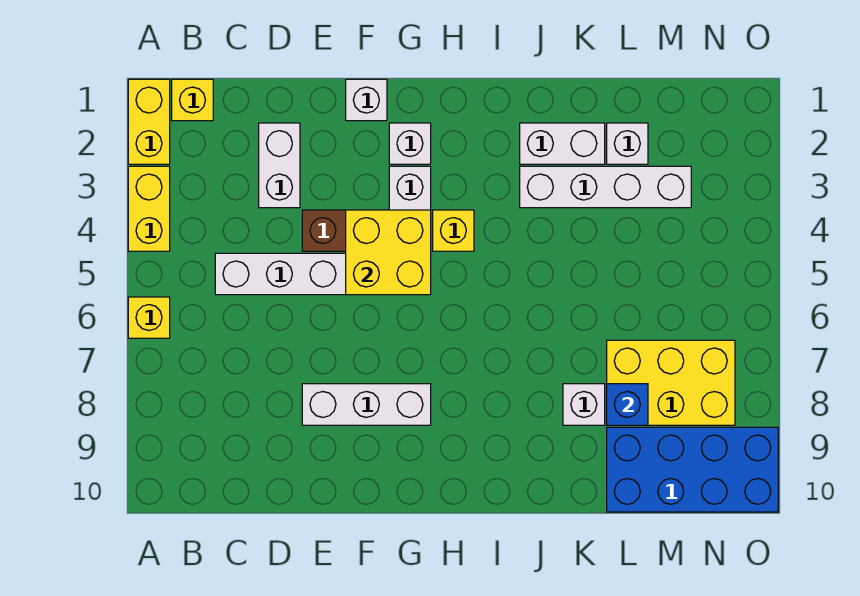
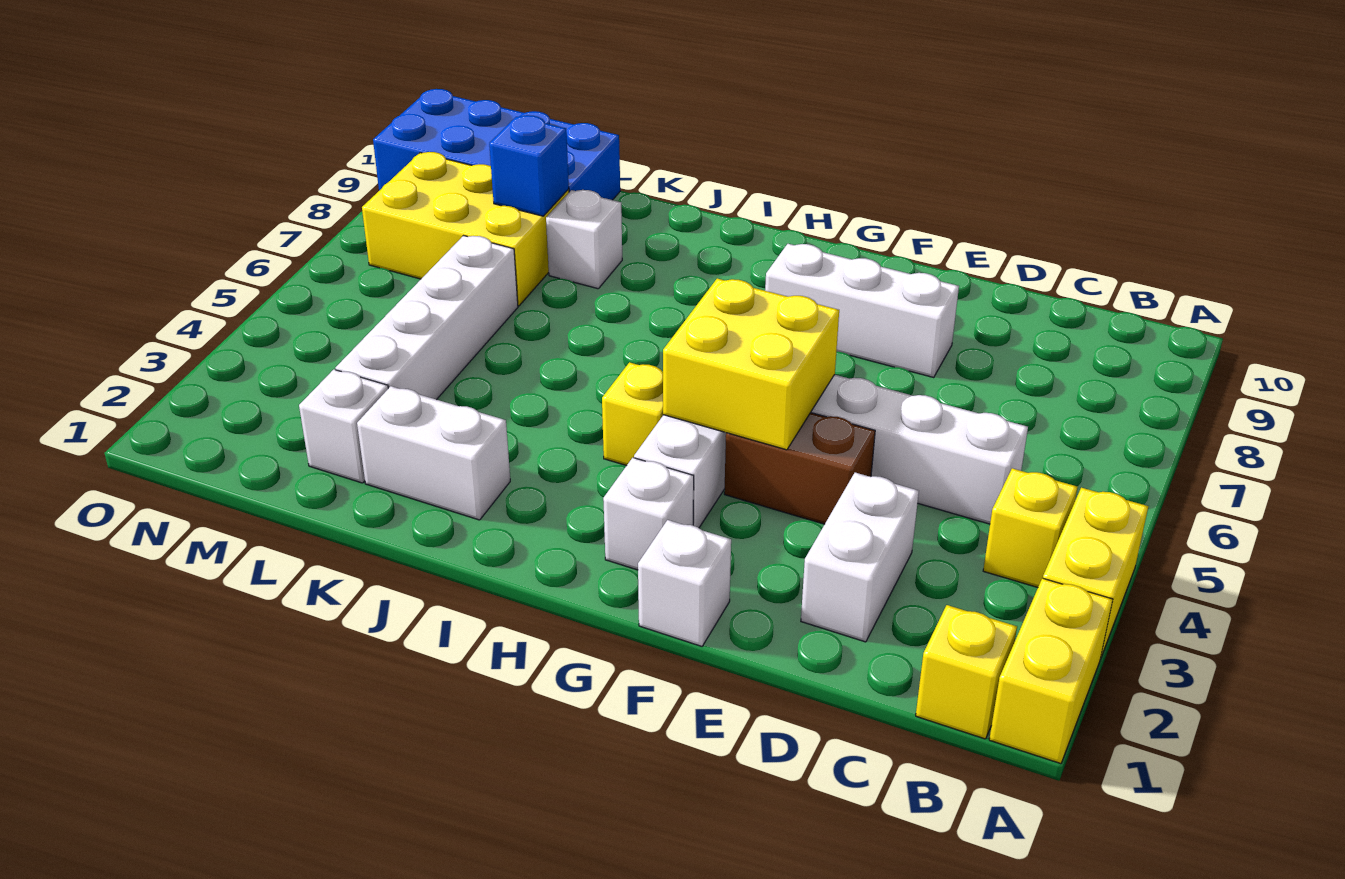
yellow 1x1 brick [128,297,170,338] -> yellow 1x1 brick moved to [983,468,1078,588]
white 1x4 brick [520,166,691,208] -> white 1x4 brick turned to [336,236,518,400]

